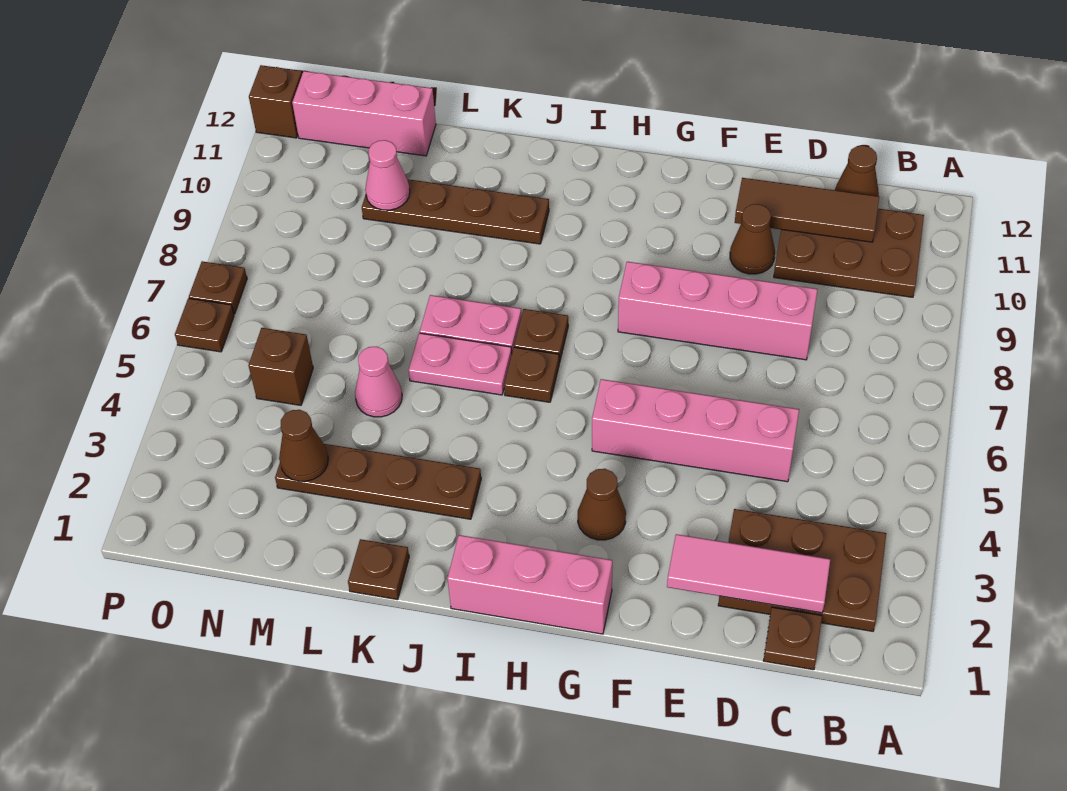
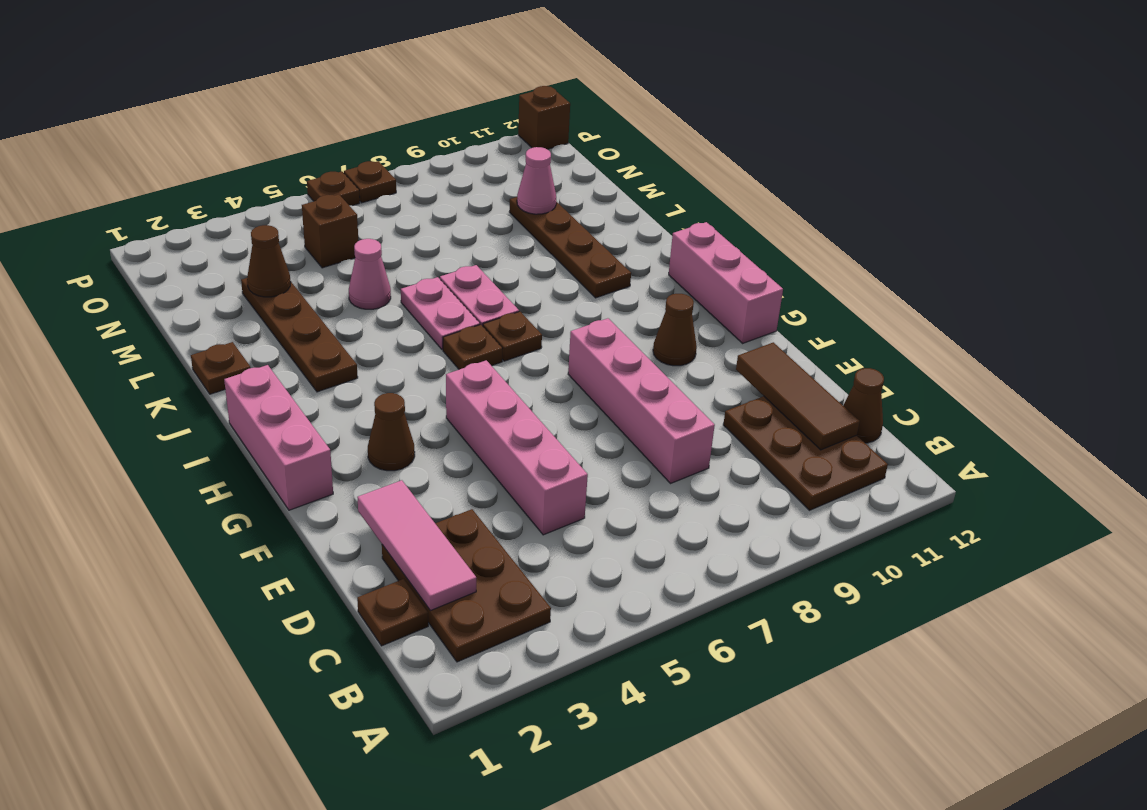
brown 1x1 cone [730,204,775,274] -> brown 1x1 cone moved to [653,294,697,366]
pink 1x3 brick [292,71,436,156] -> pink 1x3 brick moved to [669,222,783,343]

